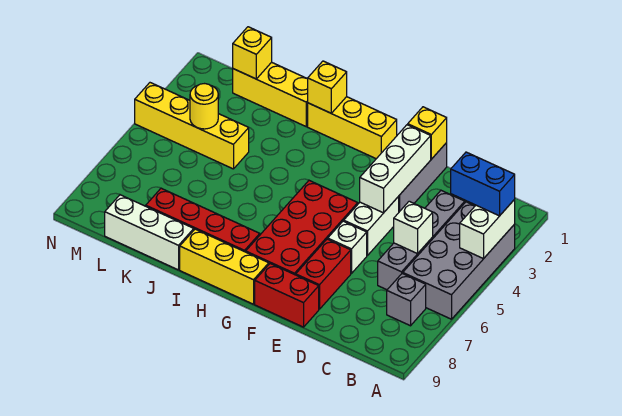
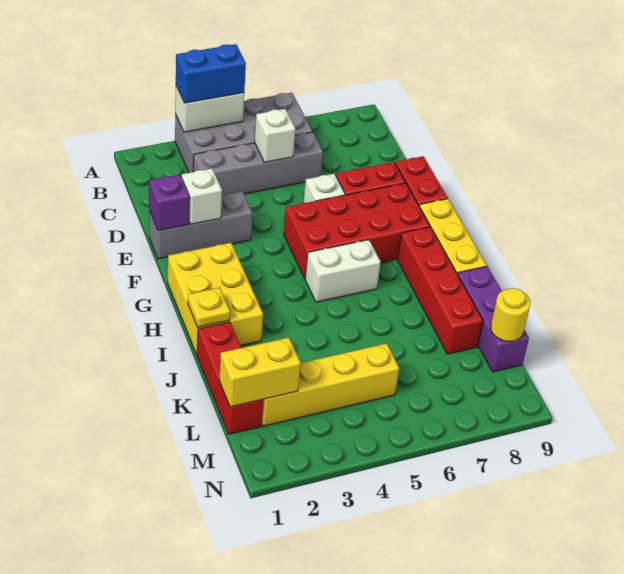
blue 1x2 brick [451,152,515,216] -> blue 1x2 brick turned to [176,44,246,103]
grey 1x1 brick [387,273,426,326] -> none
yellow 1x1 brick [408,107,447,159] -> purple 1x1 brick [149,175,189,231]
white 1x3 brick [360,125,431,213] -> white 1x1 brick [182,169,222,224]
white 1x2 brick [344,196,399,256] -> white 1x2 brick moved to [305,240,381,302]
yellow 1x3 brick [308,97,397,159] -> yellow 2x3 brick [168,243,263,354]
yellow 1x1 brick [308,61,347,113] -> yellow 1x1 plate [188,288,230,327]
yellow 1x3 brick [233,62,308,127] -> red 1x3 brick [197,322,263,434]
white 1x3 brick [105,195,194,270] -> purple 1x3 brick [458,266,529,372]
yellow 1x4 brick [135,83,249,169] -> yellow 1x4 brick turned to [262,343,399,426]
yellow 1x1 brick [233,27,272,79] -> yellow 1x2 brick [219,338,301,407]
yellow 1x1 round brick [190,84,218,129] -> yellow 1x1 round brick moved to [491,288,530,342]

